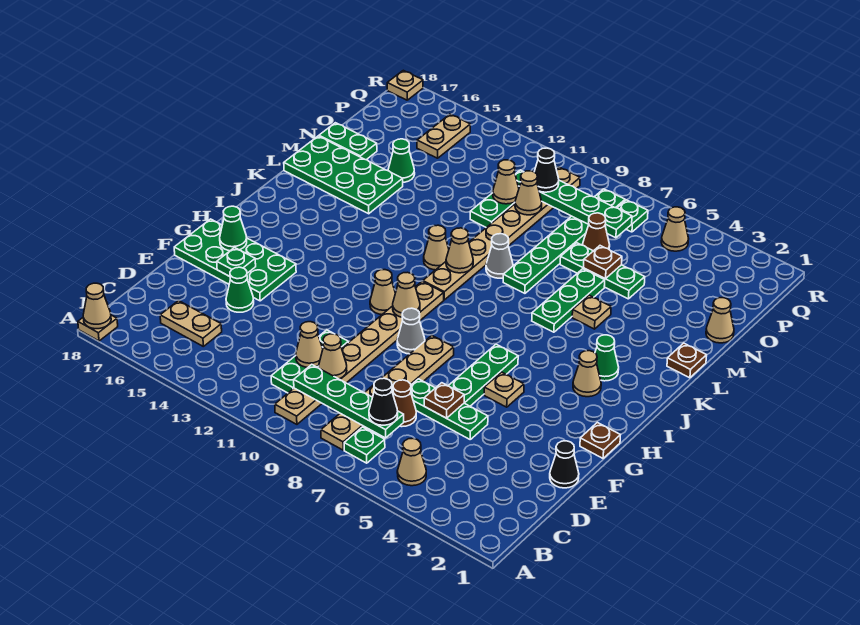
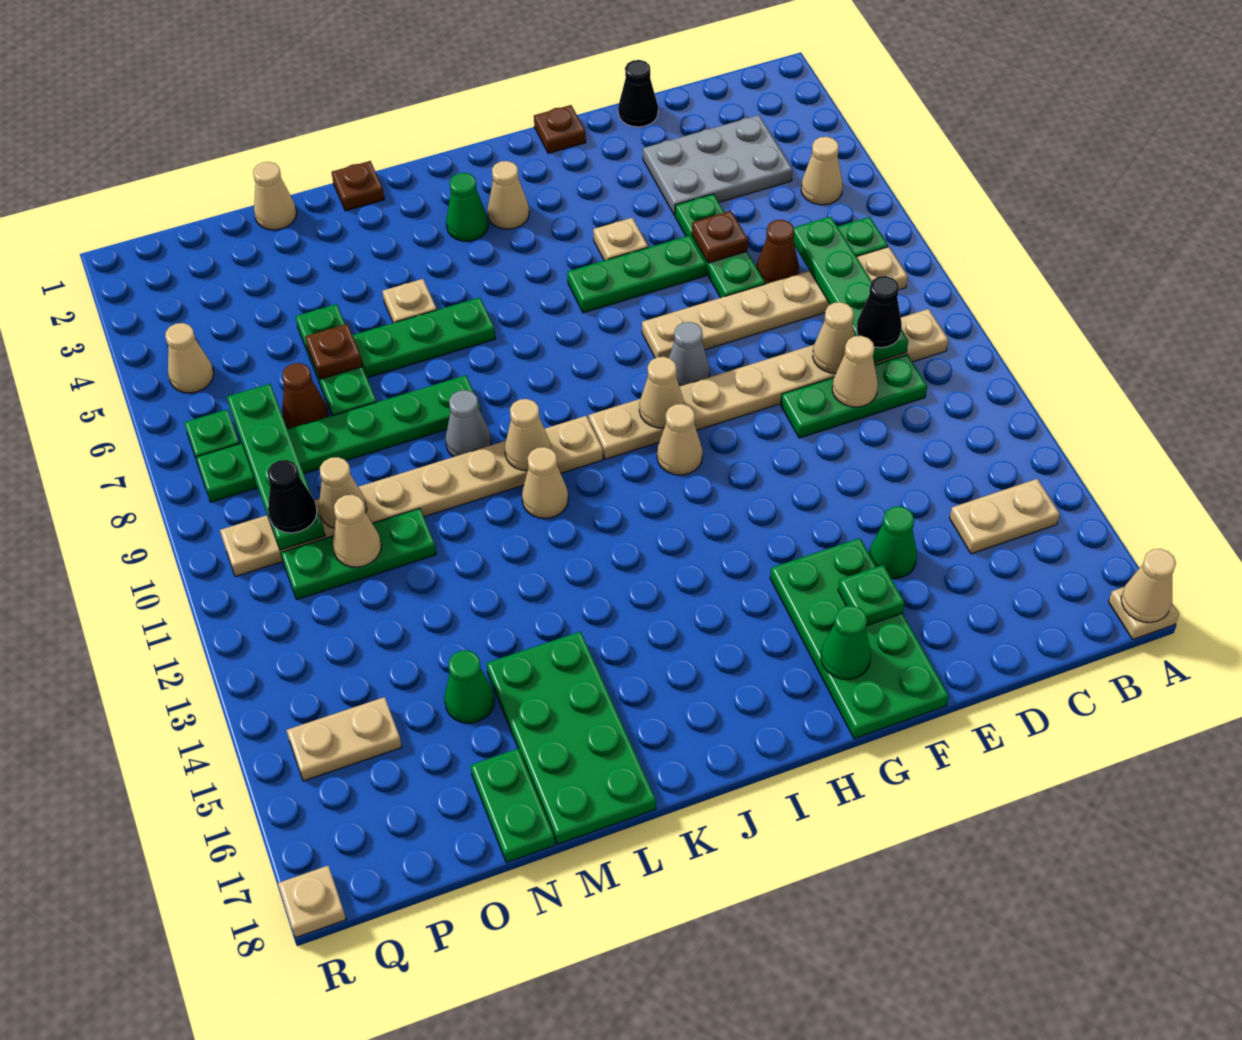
none -> grey 2x3 plate [643,115,793,216]
black 1x1 cone [369,378,398,425] -> black 1x1 cone moved to [857,276,902,348]
tan 1x2 plate [160,301,222,346] -> tan 1x2 plate turned to [950,479,1060,554]

